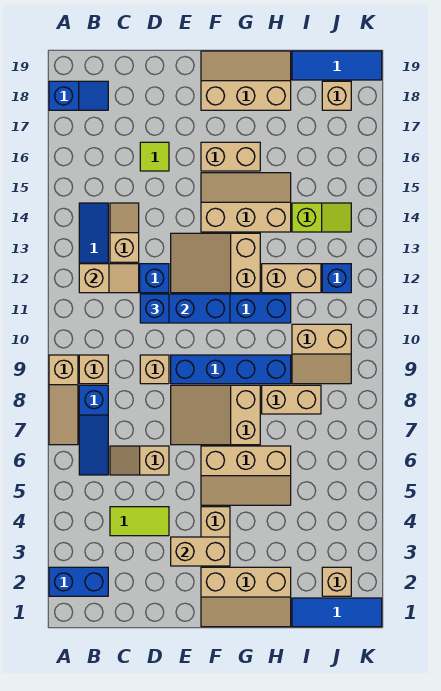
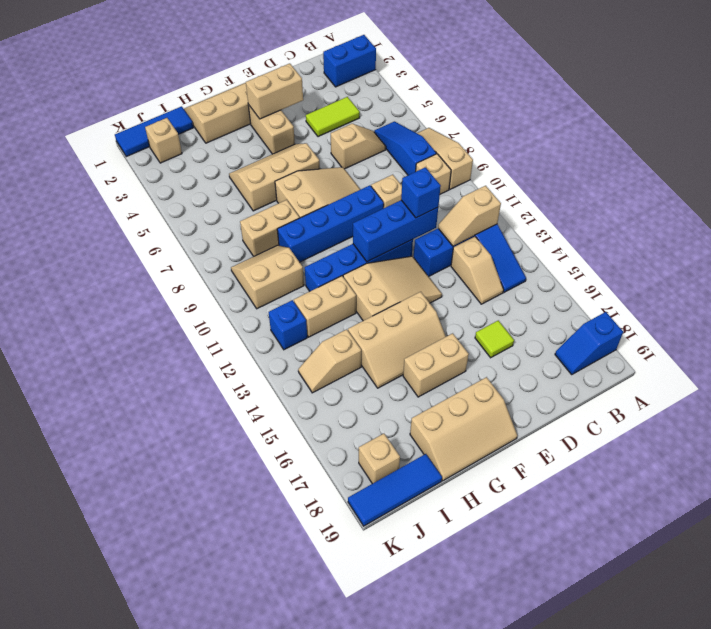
lime 1x2 slope [292,203,351,232] -> tan 1x2 slope [298,329,361,393]

